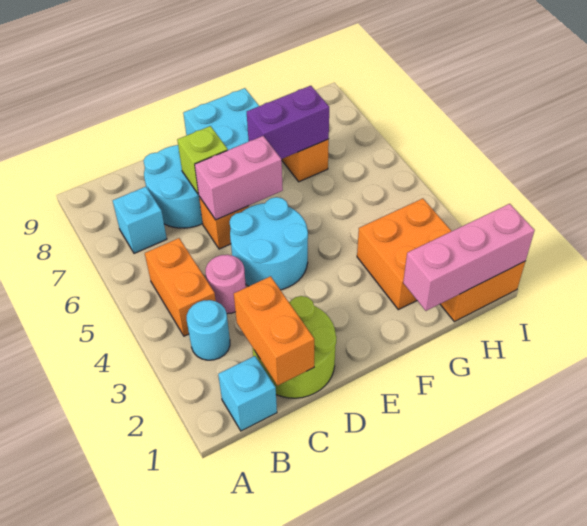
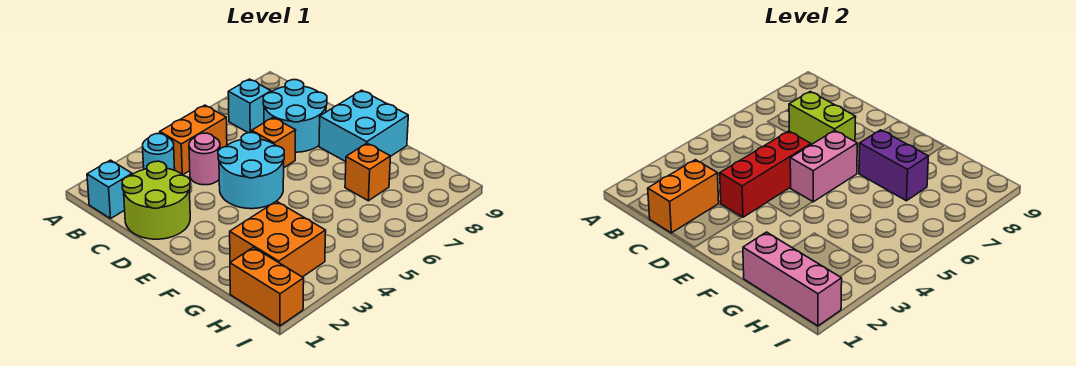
none -> red 1x3 brick [720,131,811,217]
pink 1x2 brick [195,136,283,220] -> pink 1x2 brick turned to [790,130,857,202]
lime 1x1 brick [177,126,228,194] -> lime 1x2 brick [789,92,856,145]

